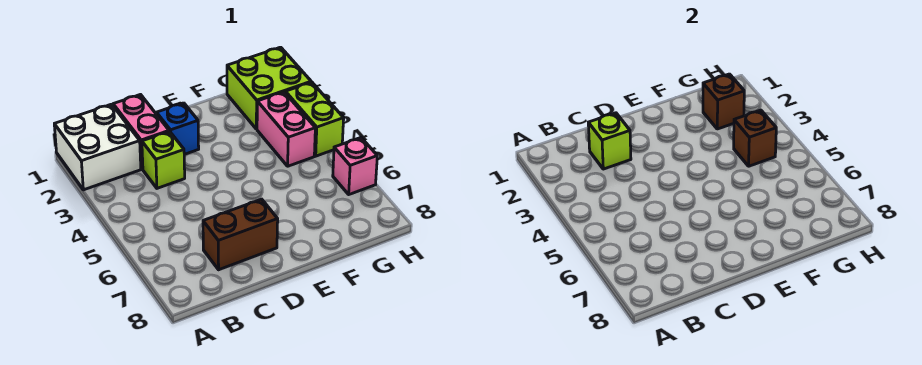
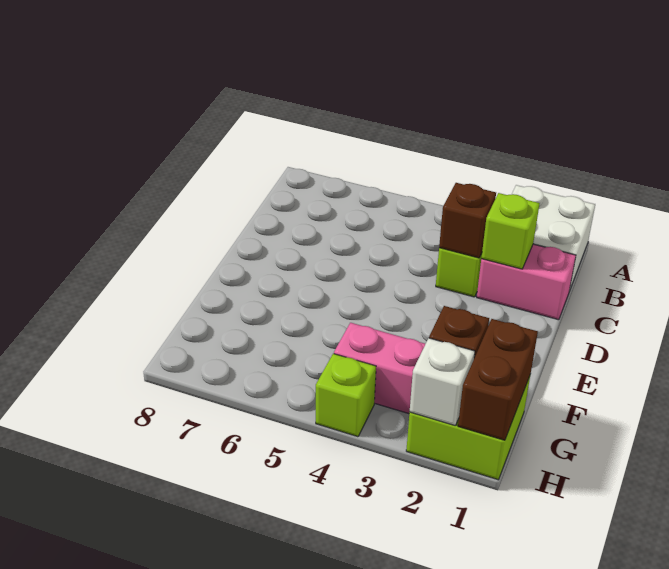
brown 1x2 brick [203,199,278,270] -> brown 1x2 brick moved to [458,319,538,440]
blue 1x1 brick [157,103,199,154] -> none
brown 1x1 brick [734,110,776,166] -> brown 1x1 brick moved to [439,183,496,258]
none -> white 1x1 brick [410,338,475,425]
lime 1x2 brick [285,82,344,156] -> lime 1x1 brick [316,354,376,437]
pink 1x1 brick [333,138,377,194] -> none

